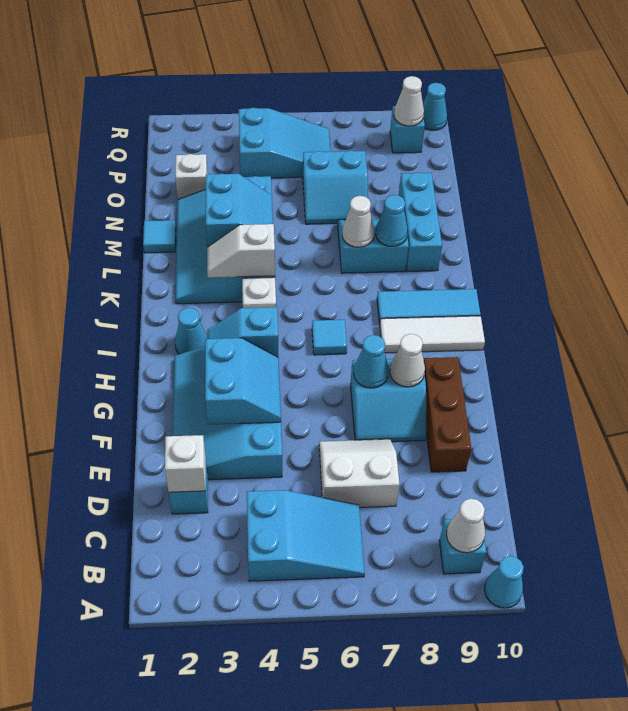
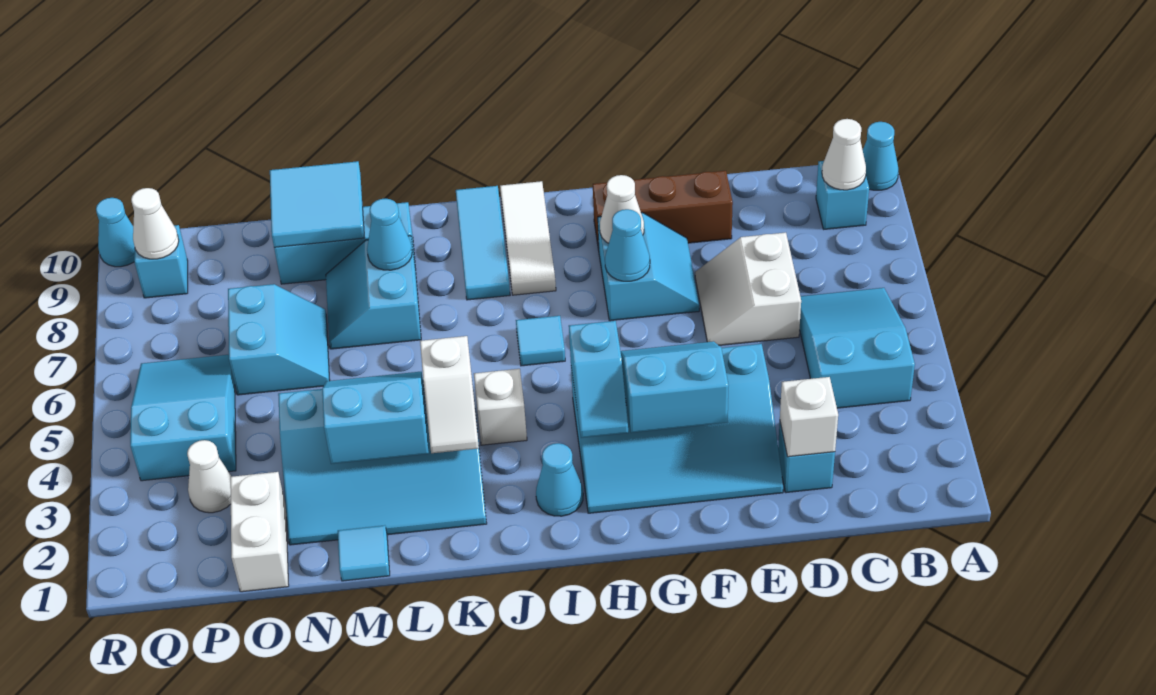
white 1x1 cone [342,196,374,247] -> white 1x1 cone moved to [187,440,232,513]
none -> cyan 2x2 tile [270,161,364,247]
white 1x1 brick [175,154,208,199] -> white 1x2 brick [230,472,289,592]

